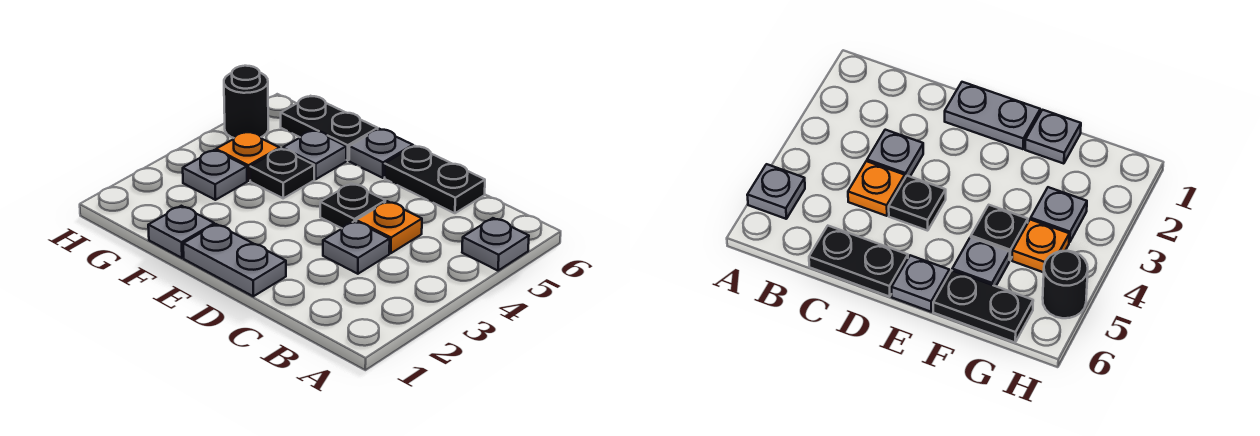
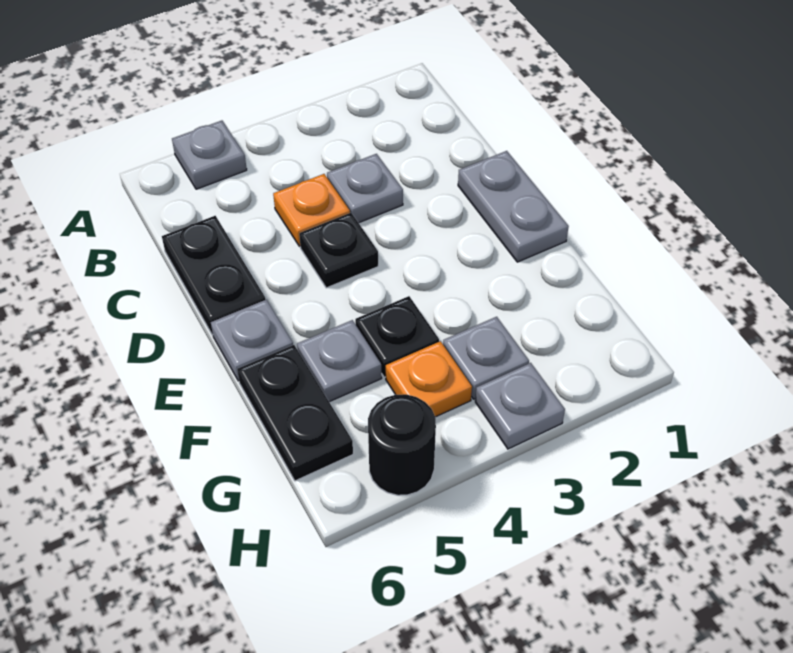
grey 1x1 plate [148,206,214,258] -> grey 1x1 plate moved to [475,363,565,449]

